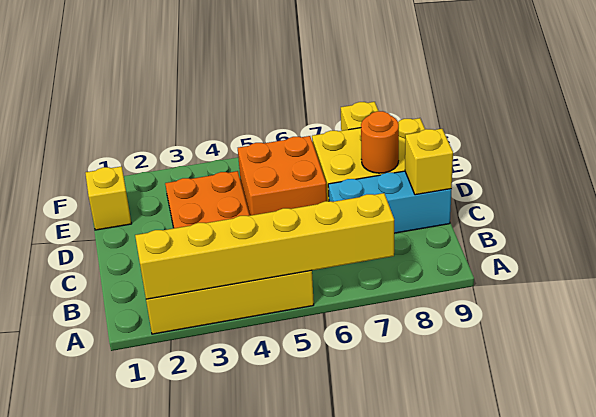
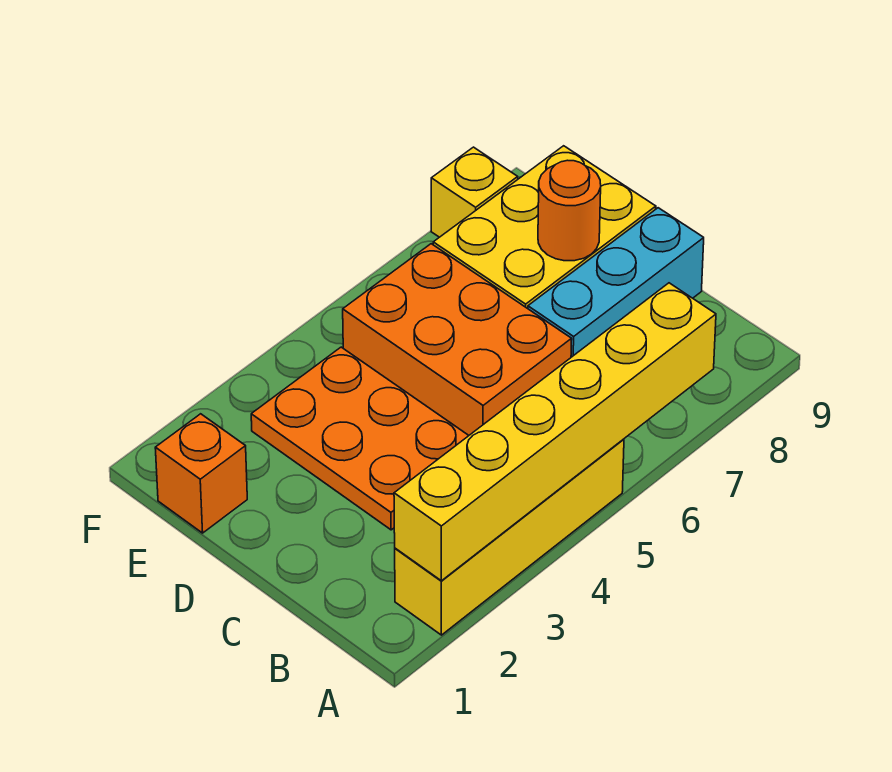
yellow 1x1 brick [405,129,453,195] -> none
orange 2x2 brick [238,136,327,216] -> orange 2x3 brick [343,244,572,435]
yellow 1x1 brick [85,166,132,230] -> orange 1x1 brick [155,414,247,533]

